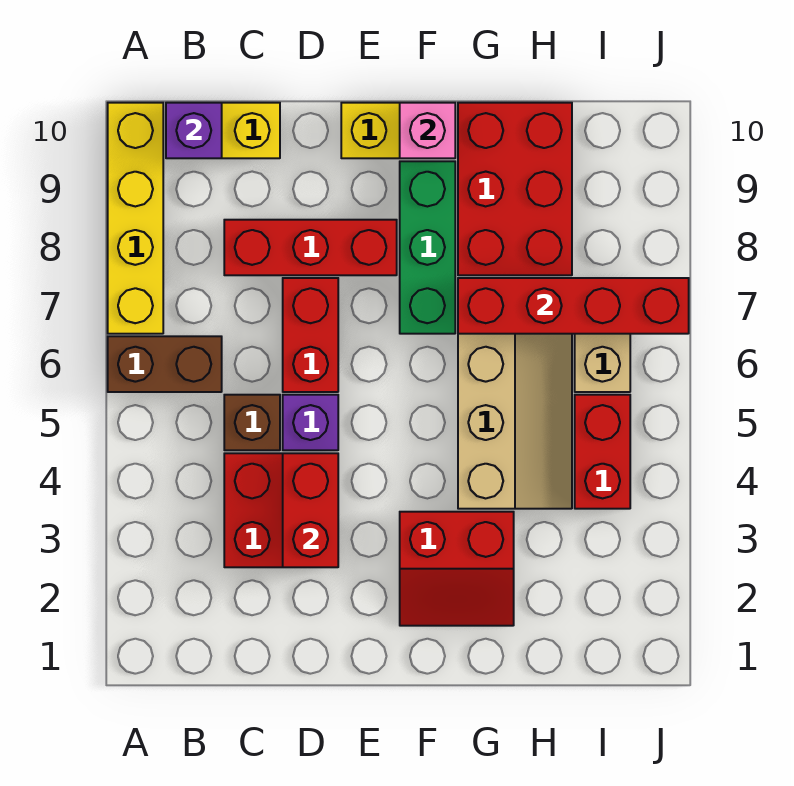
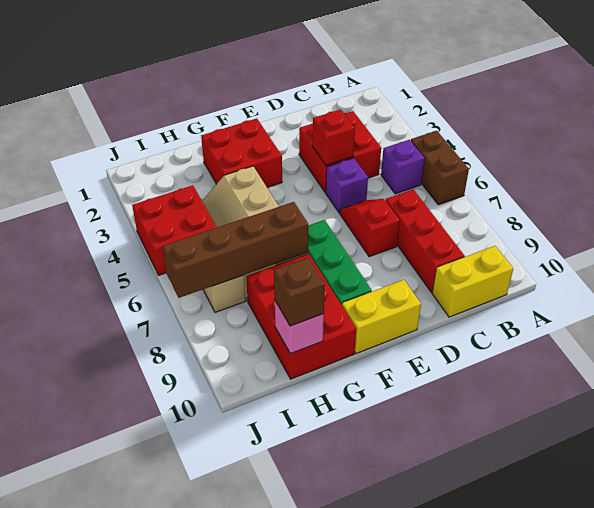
brown 1x2 brick [108,336,222,392] -> brown 1x2 brick turned to [411,131,469,205]
yellow 1x4 brick [108,103,163,334] -> none
purple 1x1 brick [166,103,222,158] -> purple 1x1 brick moved to [381,140,425,194]
brown 1x1 brick [224,395,280,450] -> brown 1x1 brick moved to [274,258,325,326]
red 1x3 brick [224,220,397,275] -> red 1x3 brick turned to [386,189,464,292]
red 1x2 brick [283,453,338,567] -> red 1x1 brick [313,109,355,165]
red 1x2 brick [283,278,338,392] -> red 1x2 slope [340,199,400,257]
red 2x2 slope [400,512,514,626] -> red 2x2 brick [201,118,282,187]
pink 1x1 brick [400,103,455,158] -> pink 1x1 brick moved to [275,301,324,354]
red 1x4 brick [458,278,689,334] -> brown 1x4 brick [162,202,308,298]
red 1x2 brick [575,395,630,509] -> red 2x2 brick [132,185,217,275]

